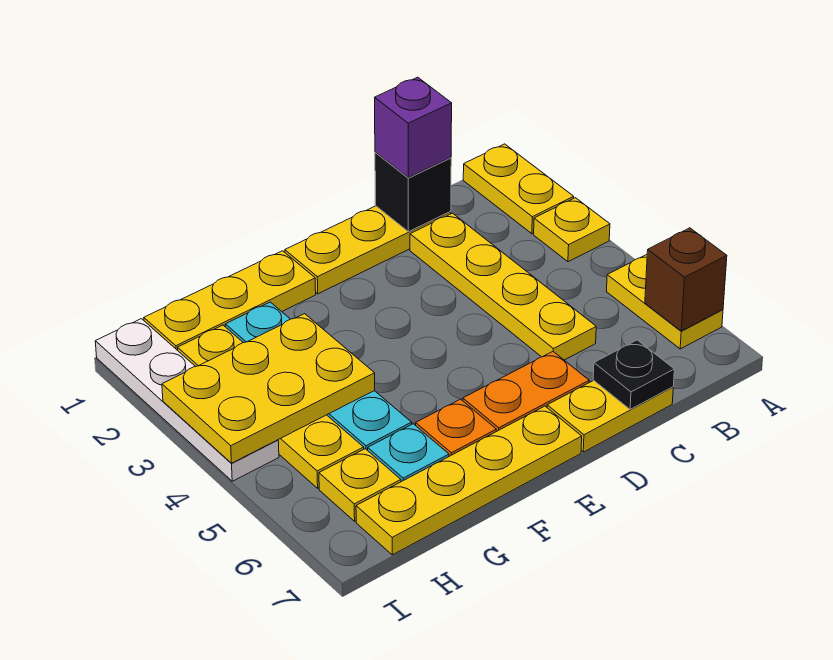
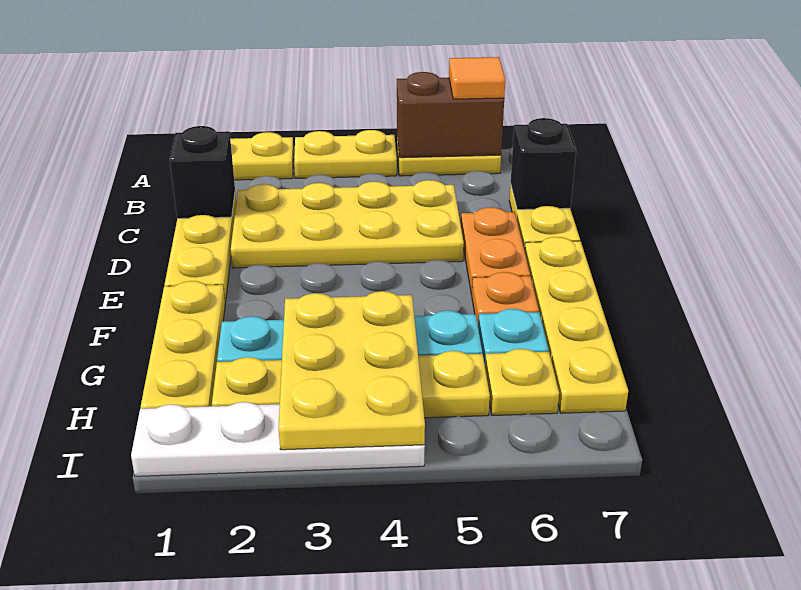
yellow 1x1 plate [534,198,610,262] -> yellow 1x2 plate [294,130,397,178]
brown 1x1 brick [645,228,727,331] -> brown 1x2 brick [397,72,504,158]
none -> orange 1x1 tile [449,57,505,99]
purple 1x1 brick [375,77,452,178] -> none
yellow 1x4 plate [410,213,596,360] -> yellow 2x4 plate [231,180,464,268]
black 1x1 plate [593,340,674,409] -> black 1x1 brick [511,118,576,210]

